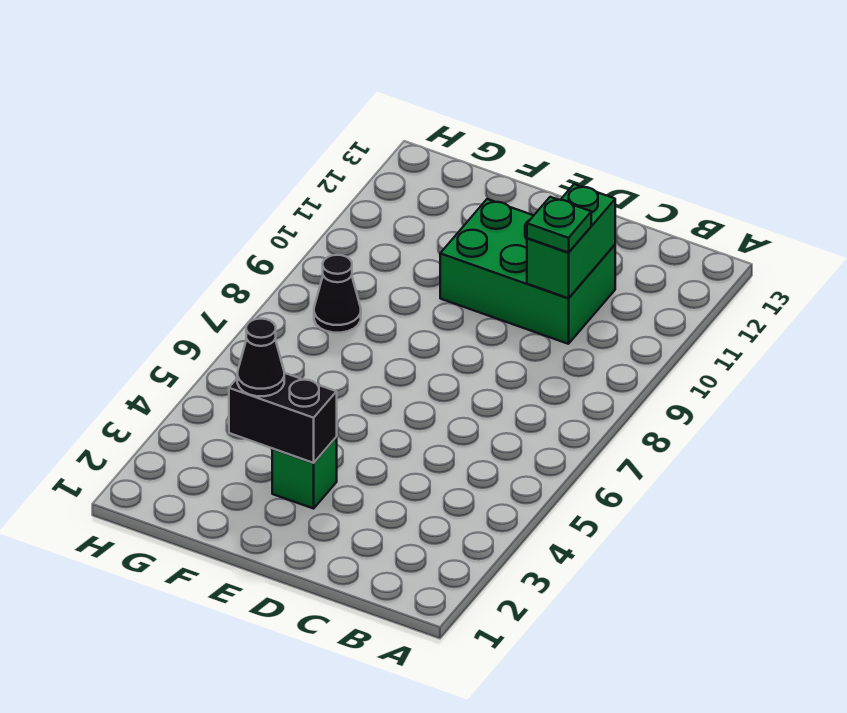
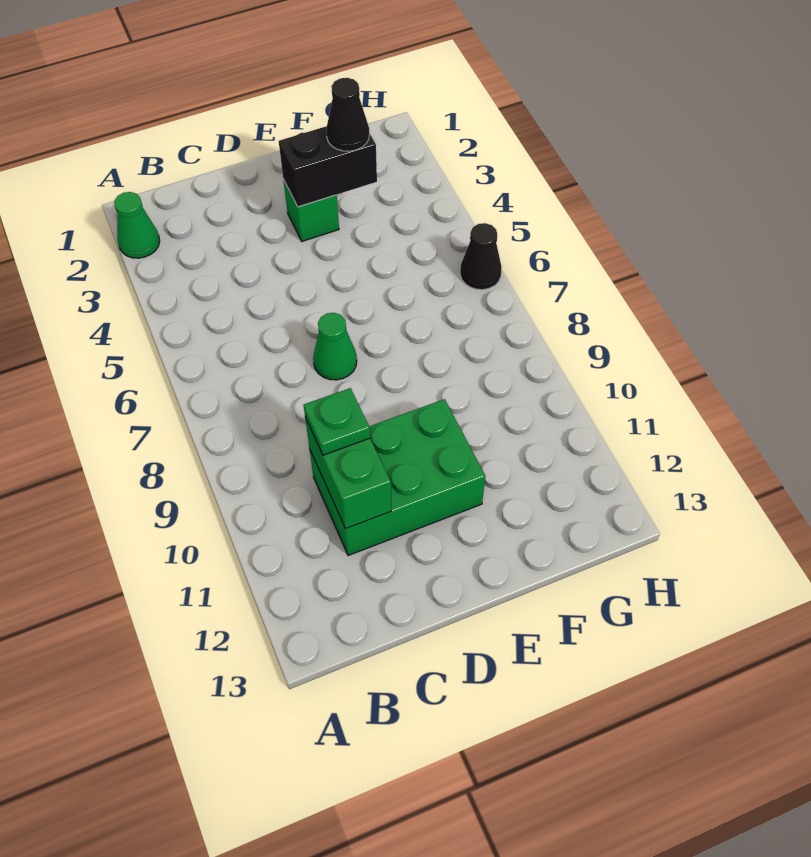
none -> green 1x1 cone [114,192,160,258]
none -> green 1x1 cone [313,313,357,380]
black 1x1 cone [314,255,361,333] -> black 1x1 cone moved to [460,223,502,290]

